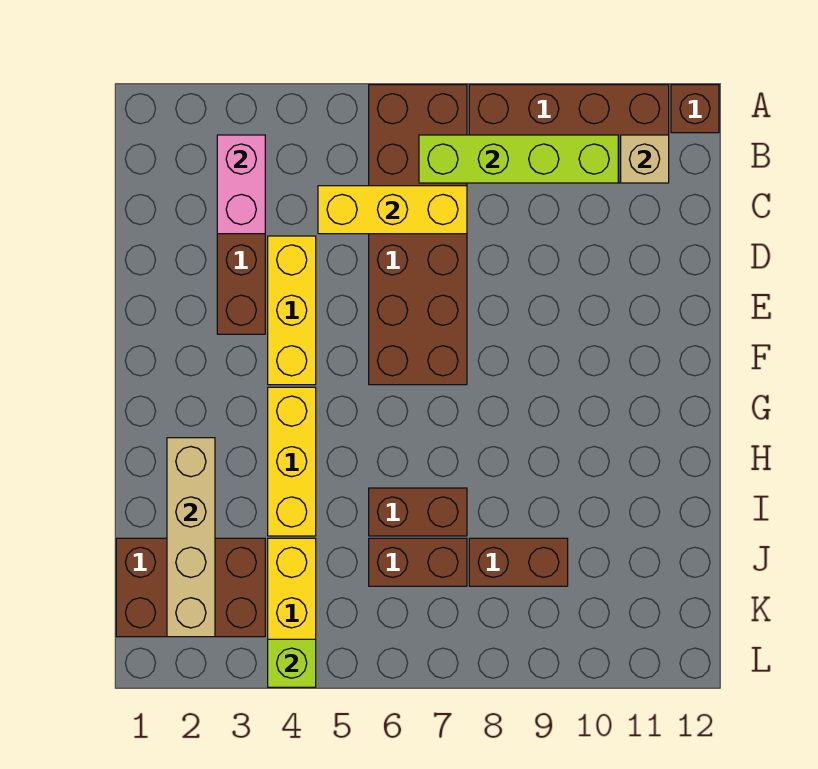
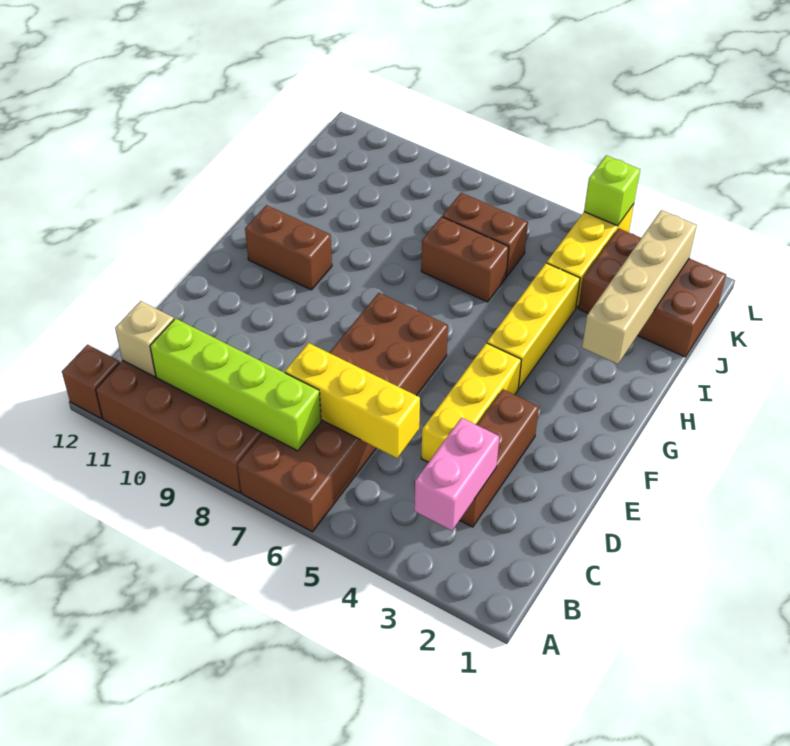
brown 1x2 brick [469,538,568,586] -> brown 1x2 brick moved to [245,205,332,290]

